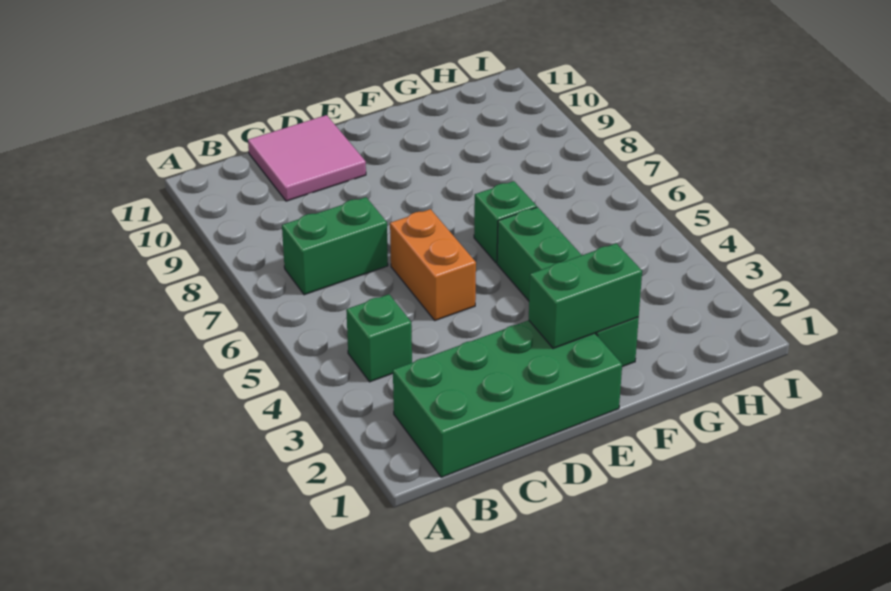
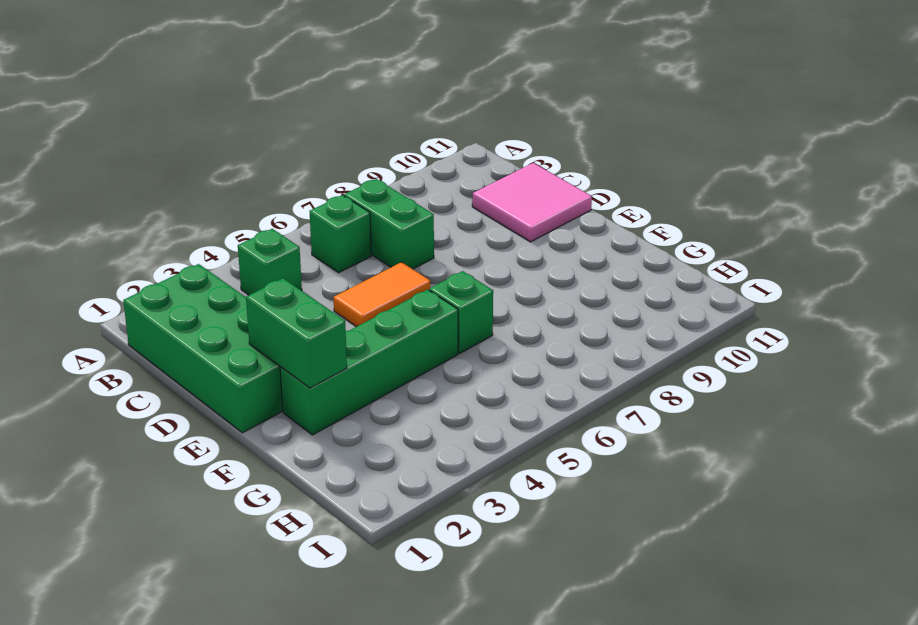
none -> green 1x1 brick [310,195,371,273]
orange 1x2 brick [390,209,476,320] -> orange 1x2 tile [333,262,430,327]

